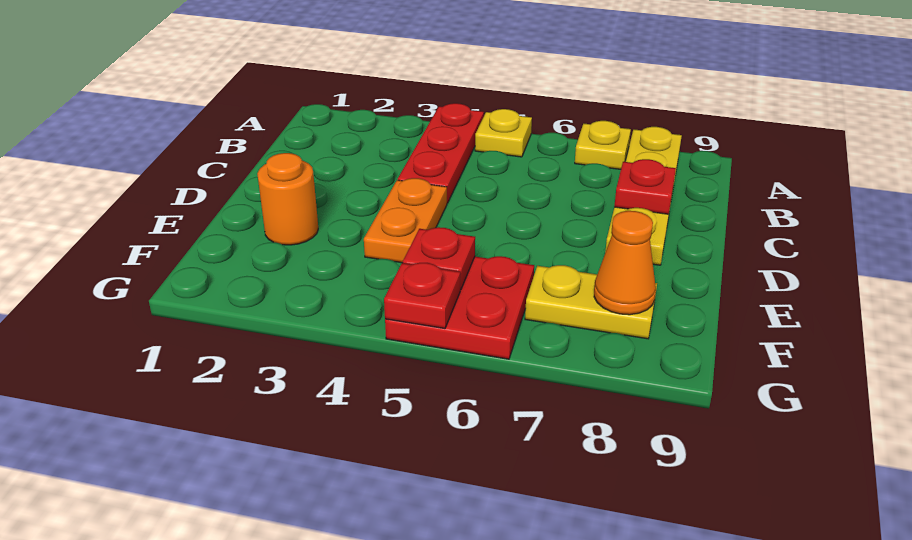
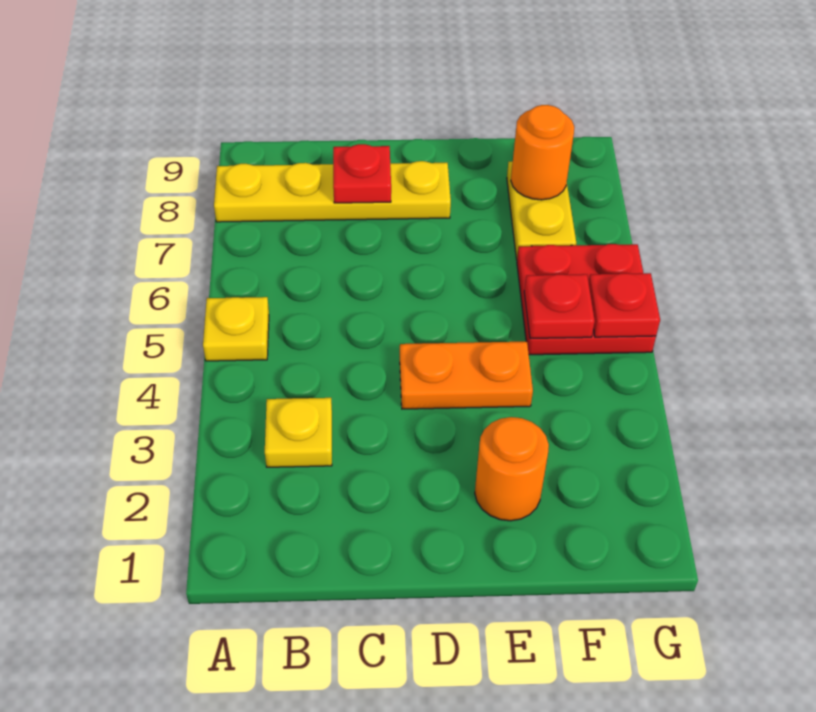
red 1x3 plate [398,103,484,203] -> none
yellow 1x1 plate [575,121,631,169] -> yellow 1x1 plate moved to [265,398,332,467]
orange 1x1 cone [594,211,656,315] -> orange 1x1 round brick [511,105,574,200]

